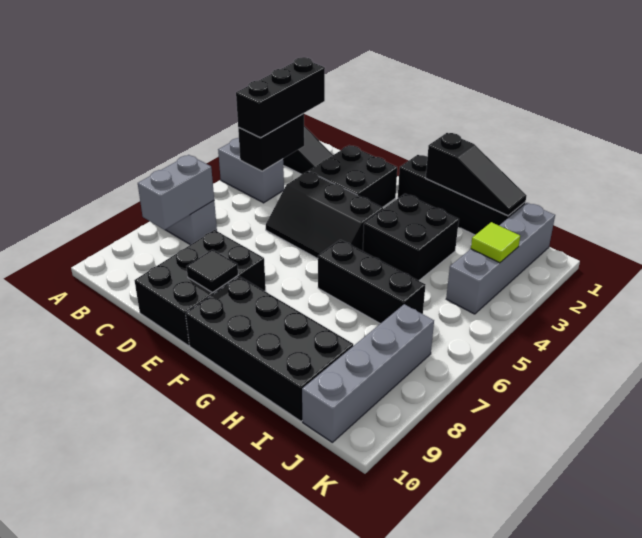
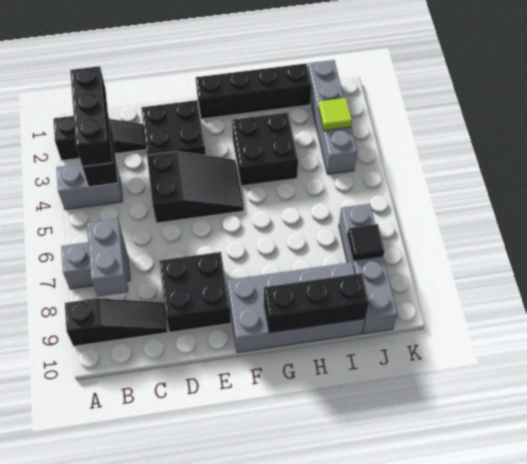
black 2x3 slope [266,171,383,259] -> black 2x3 slope turned to [147,151,244,223]
black 2x3 brick [134,230,266,346] -> black 2x2 brick [159,252,231,332]
black 1x1 tile [186,250,238,292] -> black 1x1 tile moved to [348,224,385,260]
black 2x4 brick [186,276,353,421] -> grey 2x4 brick [227,262,365,353]
black 1x3 slope [426,133,526,216] -> black 1x3 slope moved to [65,298,168,346]
black 1x3 brick [318,240,425,324] -> black 1x3 brick moved to [264,273,369,333]

